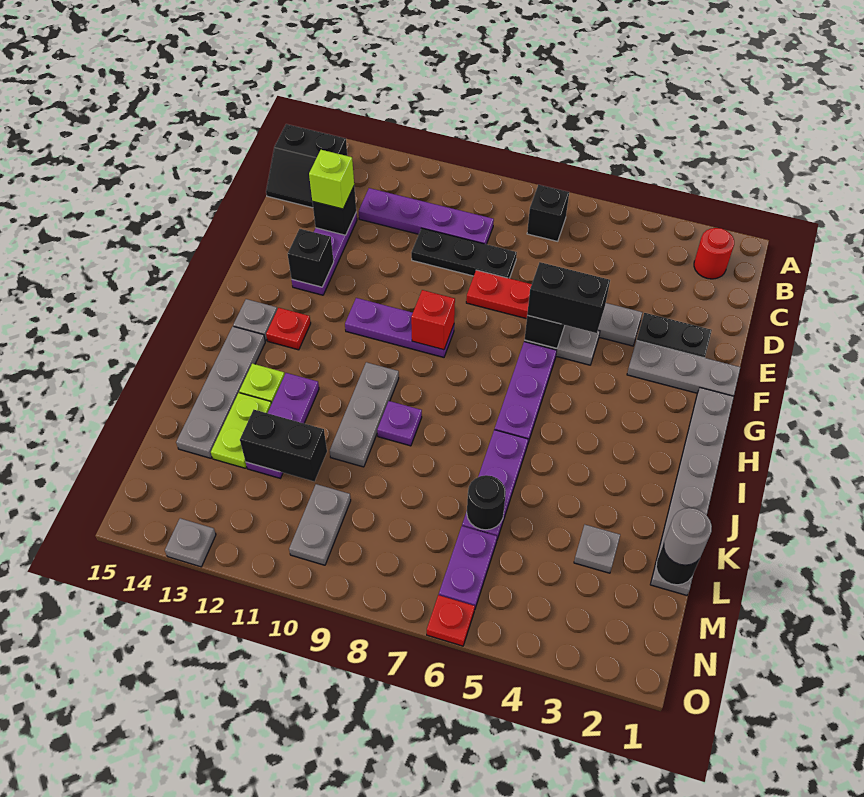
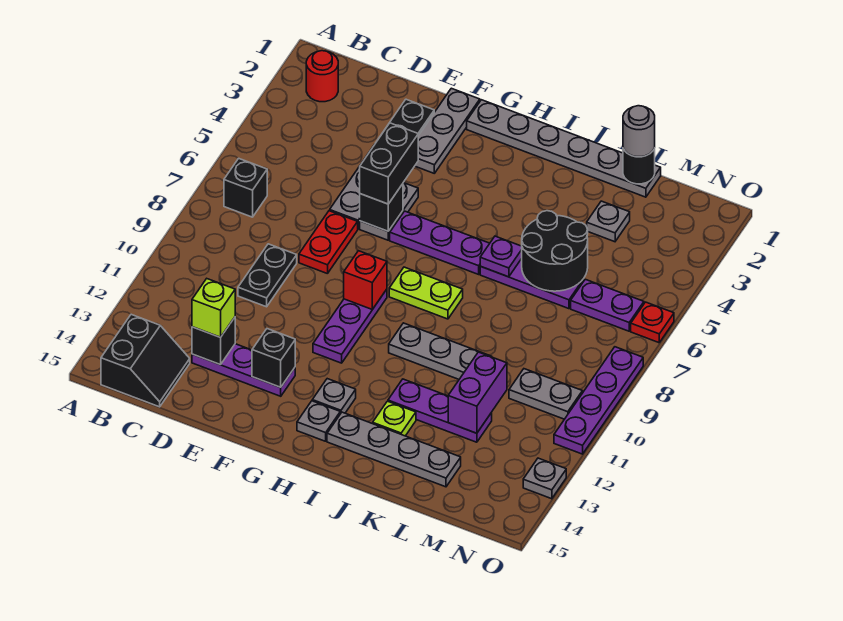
purple 1x4 plate [358,188,494,244] -> purple 1x4 plate moved to [554,347,643,454]
black 1x3 plate [411,228,517,278] -> black 1x2 plate [238,244,297,307]
red 1x1 plate [266,308,311,350] -> grey 1x1 plate [312,379,356,414]
purple 1x1 plate [377,401,422,446] -> purple 1x1 plate moved to [480,236,522,277]
lime 1x2 plate [211,393,271,468] -> lime 1x2 plate moved to [389,267,463,319]
black 1x1 round brick [467,475,506,530] -> black 2x2 round brick [522,211,588,291]
black 1x2 brick [240,410,327,482] -> purple 1x2 brick [448,352,507,433]

